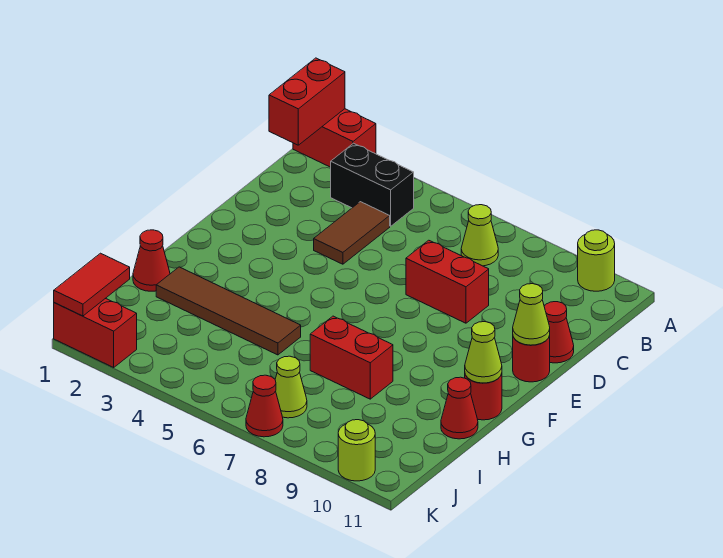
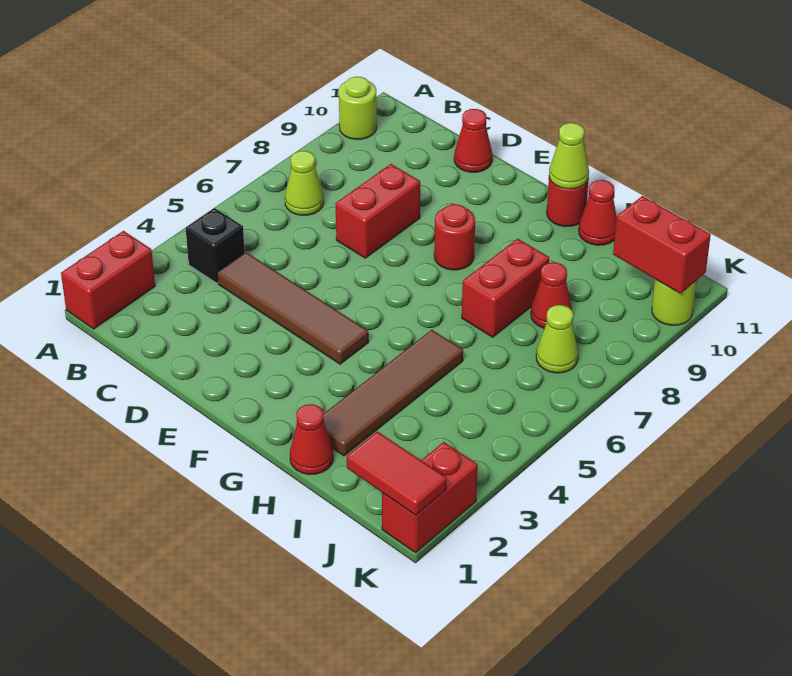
red 1x2 brick [269,58,345,145] -> red 1x2 brick moved to [613,196,711,293]
black 1x2 brick [331,143,414,226] -> black 1x1 brick [186,208,245,283]
brown 1x2 tile [314,202,390,264] -> brown 1x4 tile [217,252,369,364]
red 1x1 round brick [513,336,550,382] -> red 1x1 round brick moved to [434,204,475,270]
lime 1x1 cone [513,284,550,345] -> none
red 1x1 cone [246,375,283,437] -> red 1x1 cone moved to [531,262,572,328]

